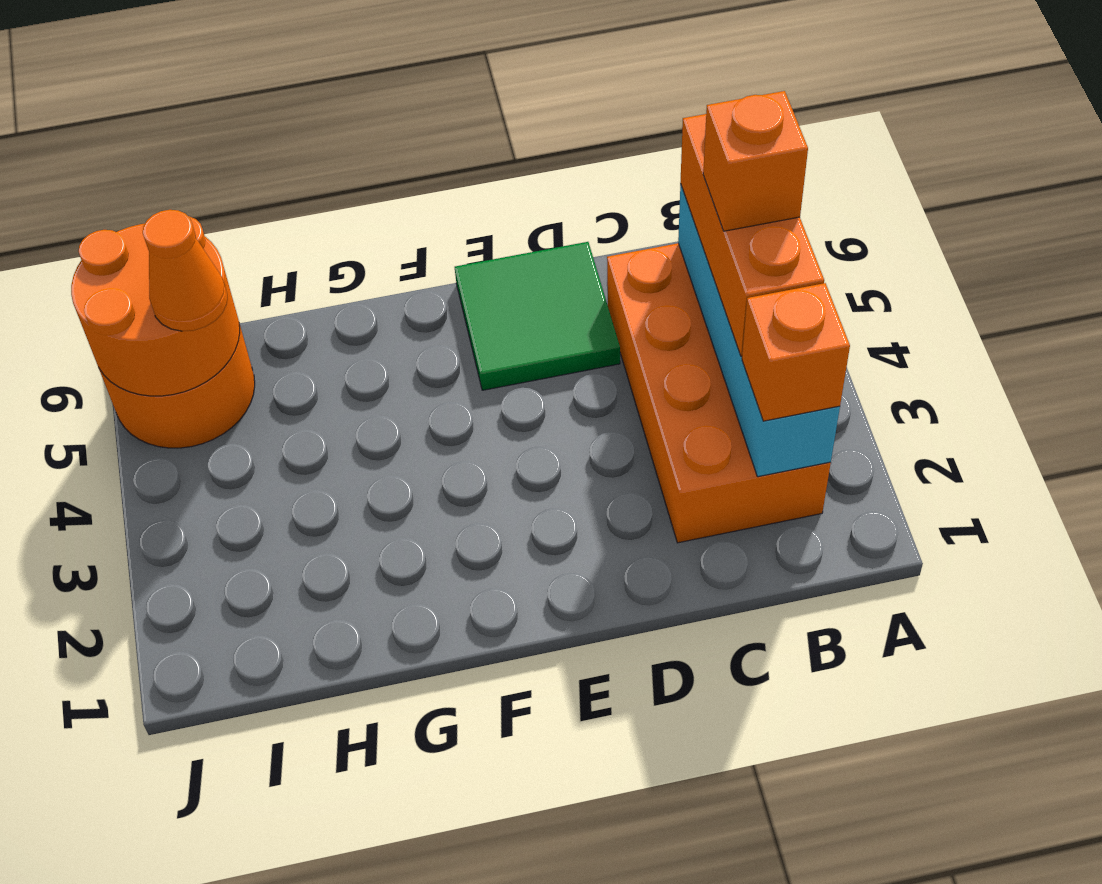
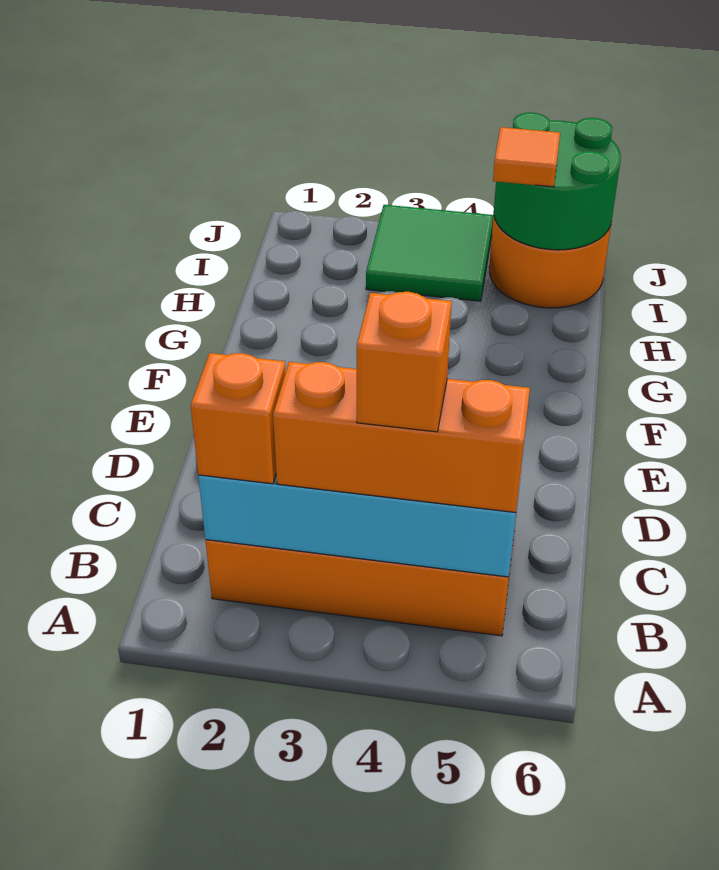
green 2x2 tile [455,242,620,390] -> green 2x2 tile moved to [366,205,493,301]
orange 2x2 round brick [71,216,240,396] -> green 2x2 round brick [494,113,621,250]
orange 1x1 cone [143,210,227,331] -> orange 1x1 tile [493,127,560,187]

